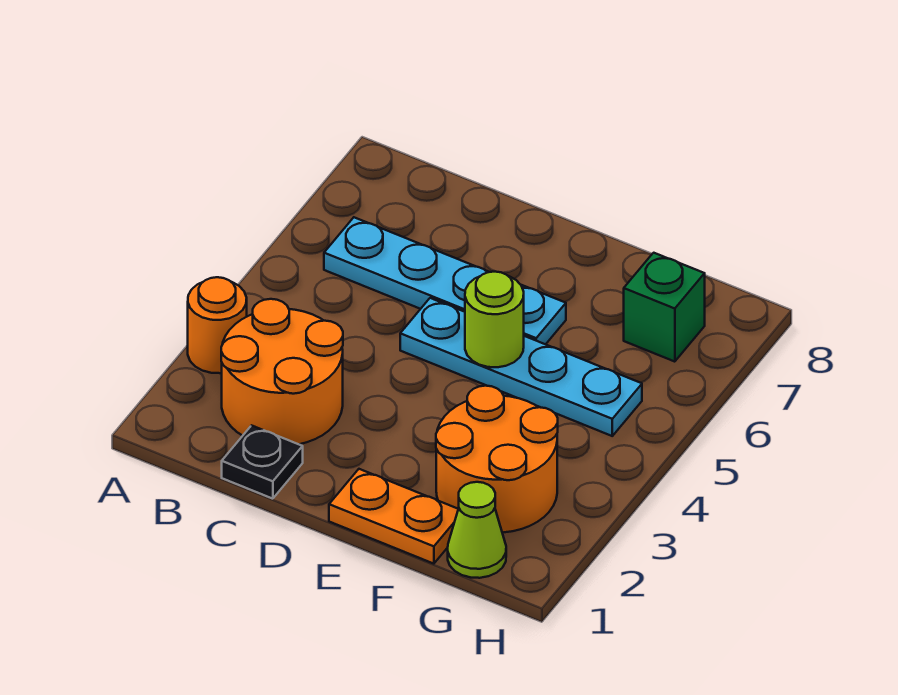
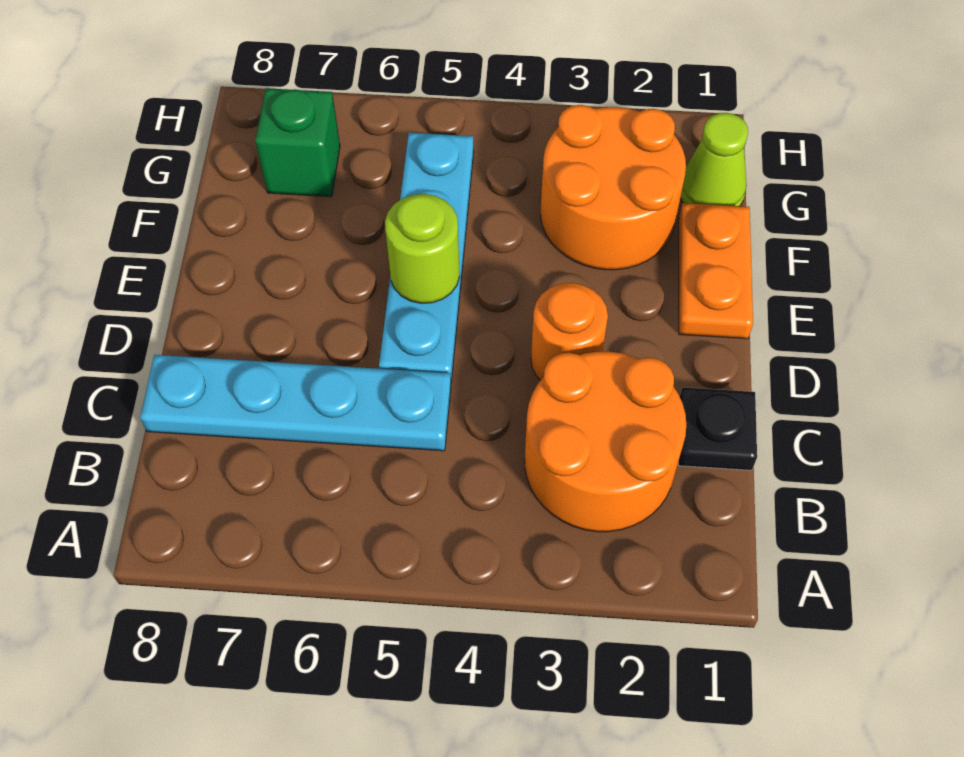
orange 1x1 round brick [188,277,247,373] -> orange 1x1 round brick moved to [531,283,608,380]
cyan 1x4 plate [324,217,566,344] -> cyan 1x4 plate turned to [140,355,451,451]

